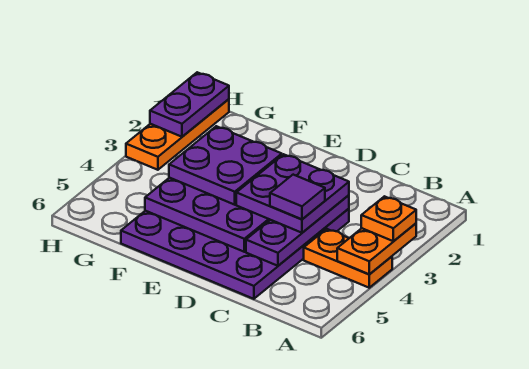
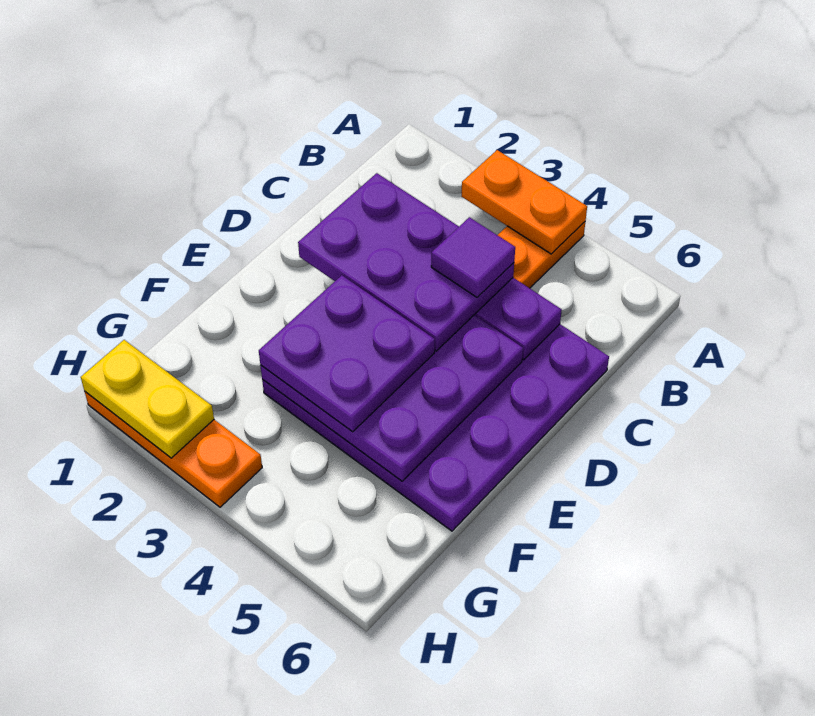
orange 1x1 plate [361,196,416,241] -> none
purple 2x2 plate [236,154,349,233] -> purple 2x3 plate [298,173,514,351]
purple 1x2 plate [150,72,229,137] -> yellow 1x2 plate [81,340,214,458]

